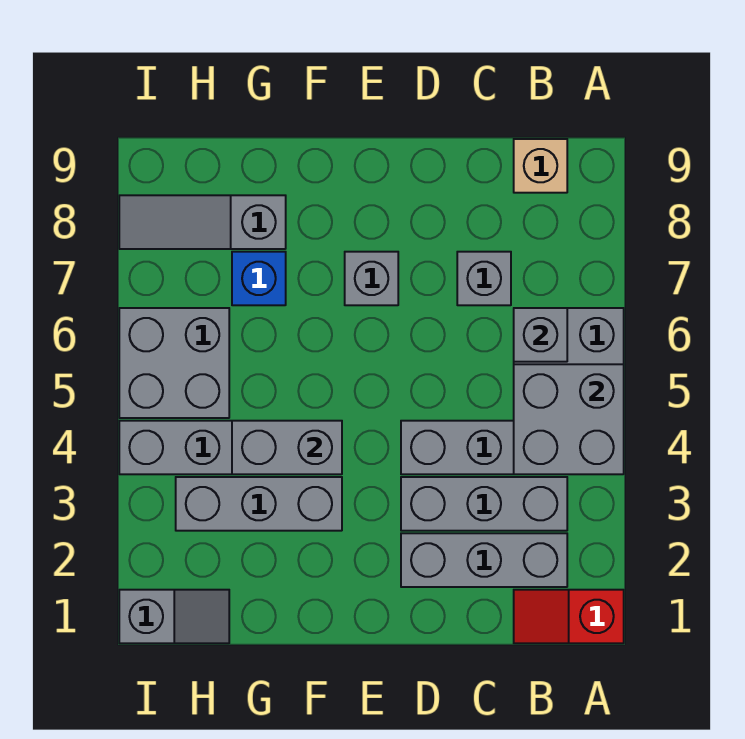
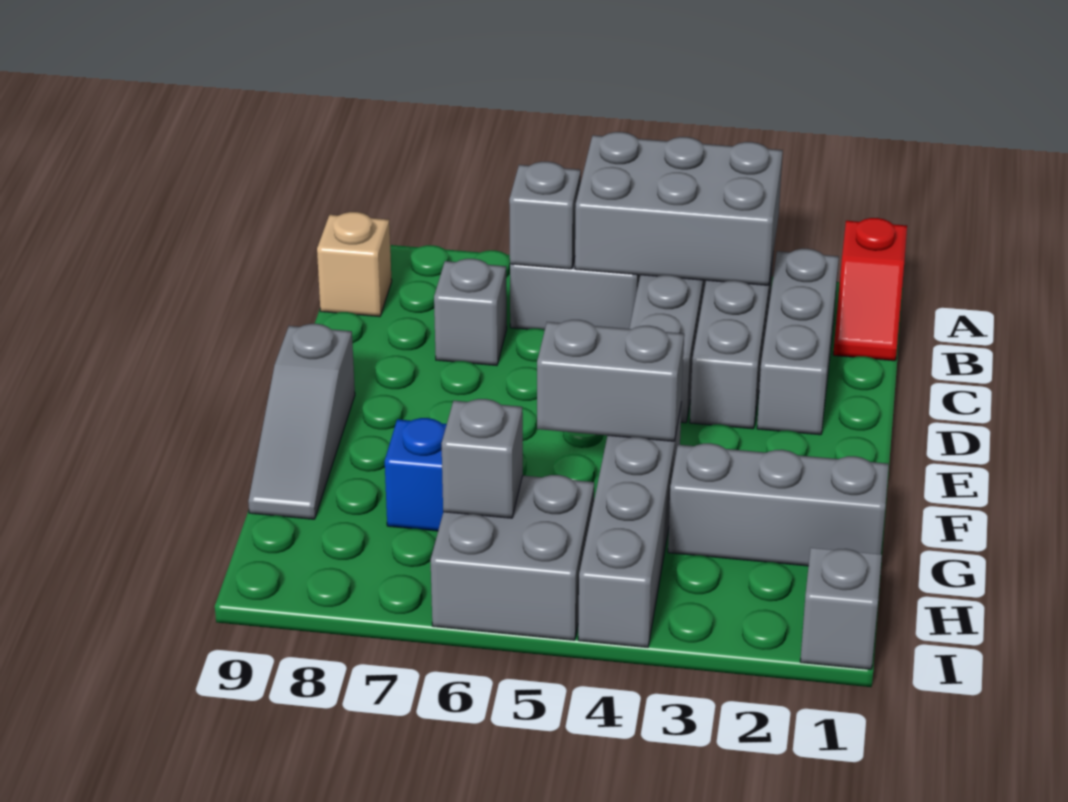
grey 2x2 brick [514,364,624,474] -> grey 2x3 brick [575,132,783,285]
grey 1x1 brick [345,252,398,305] -> grey 1x1 brick moved to [442,399,523,518]
grey 1x3 brick [176,477,342,531] -> grey 1x3 brick turned to [668,443,889,566]
grey 1x2 brick [232,421,342,474] -> grey 1x2 brick turned to [537,320,684,441]
grey 1x3 slope [119,195,286,249] -> grey 1x3 slope moved to [248,324,355,519]

